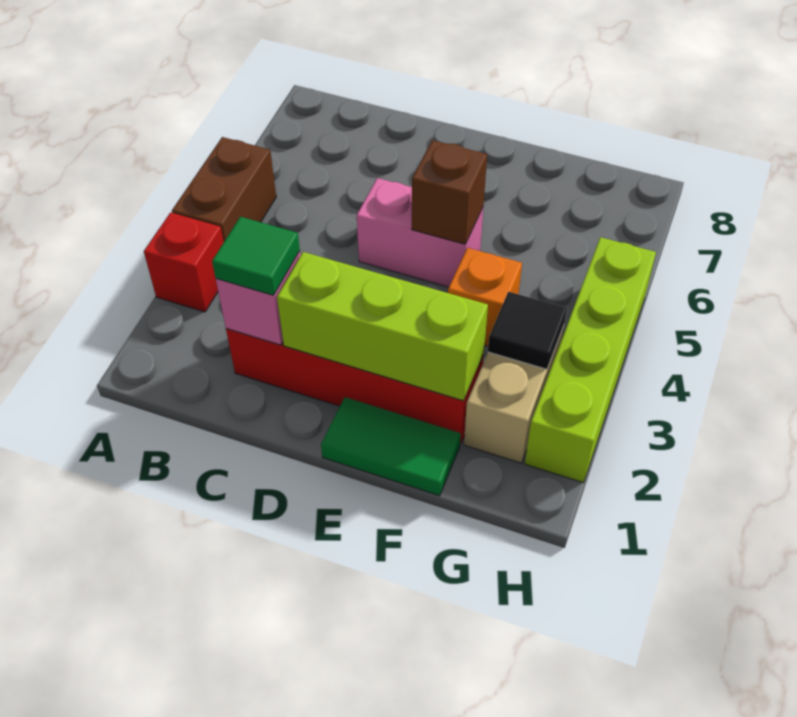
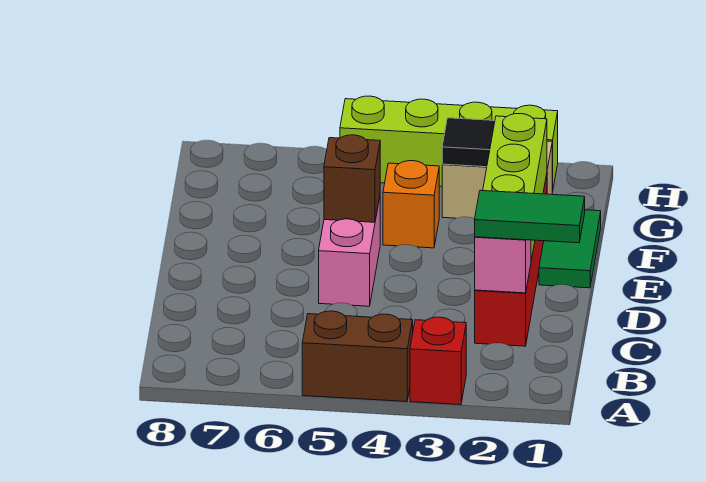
green 1x1 tile [212,217,300,295] -> green 1x2 tile [475,190,585,243]

